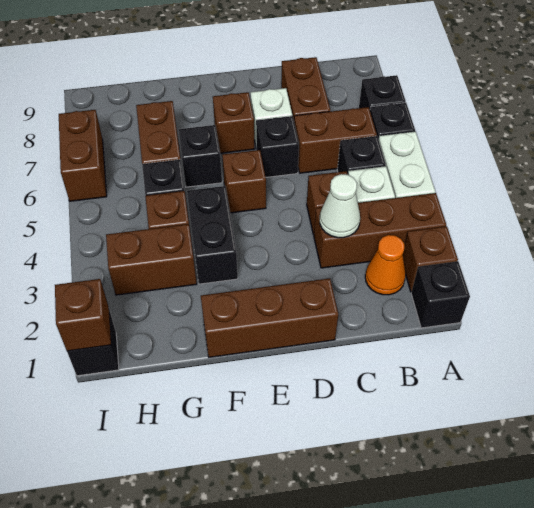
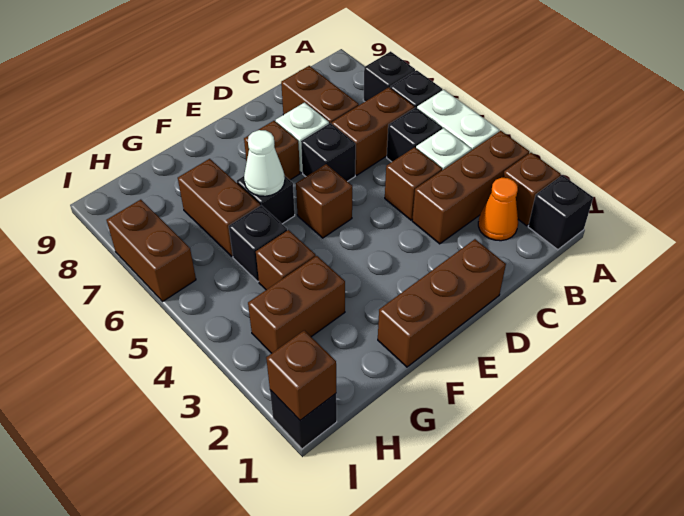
white 1x1 cone [320,174,360,238] -> white 1x1 cone moved to [244,130,285,196]
black 1x2 brick [187,186,238,284] -> none

